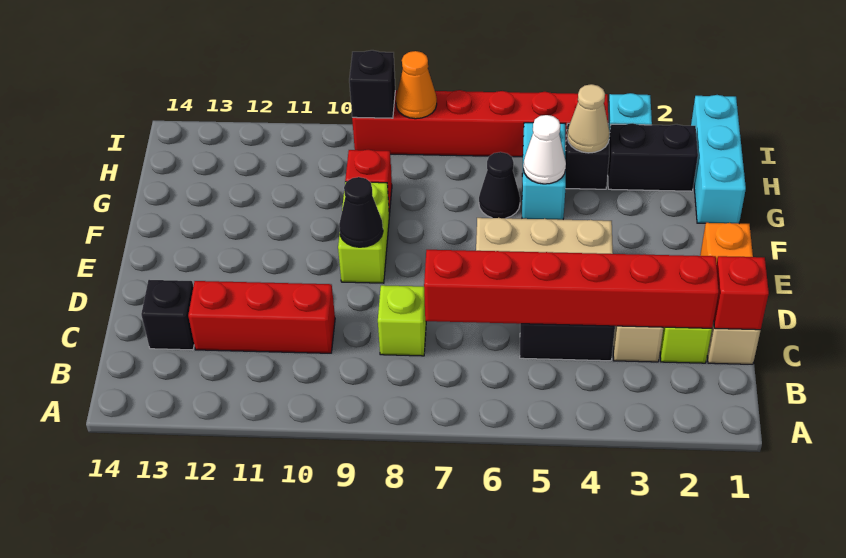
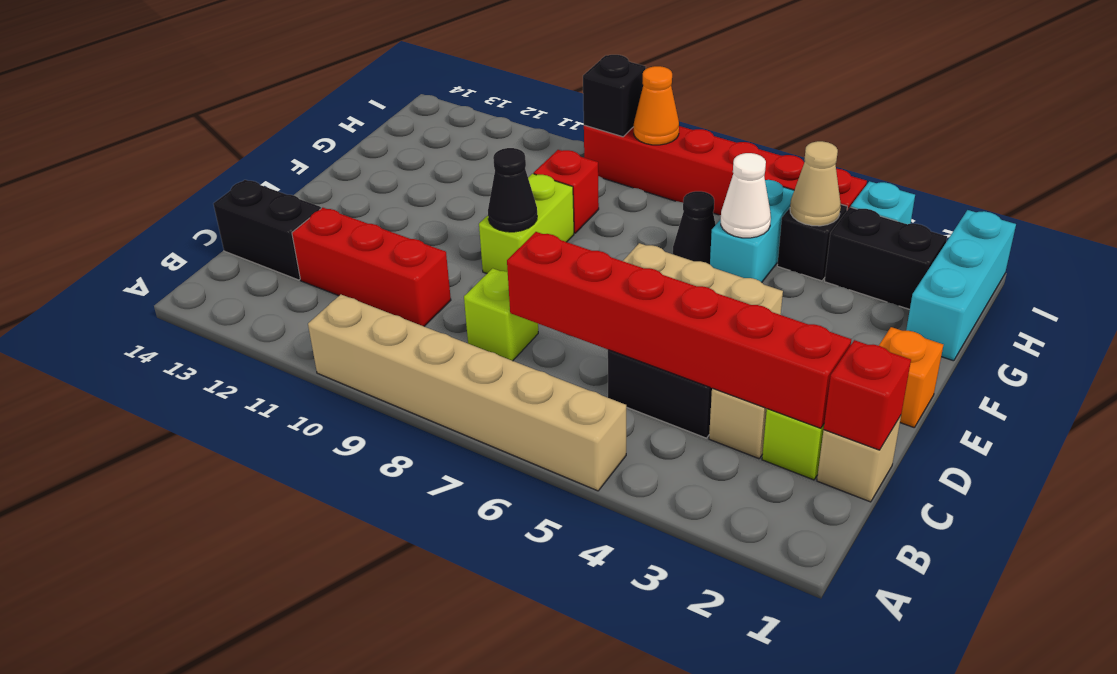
none -> tan 1x6 brick [308,295,626,491]
black 1x1 brick [141,280,194,350] -> black 1x2 brick [214,180,321,280]

